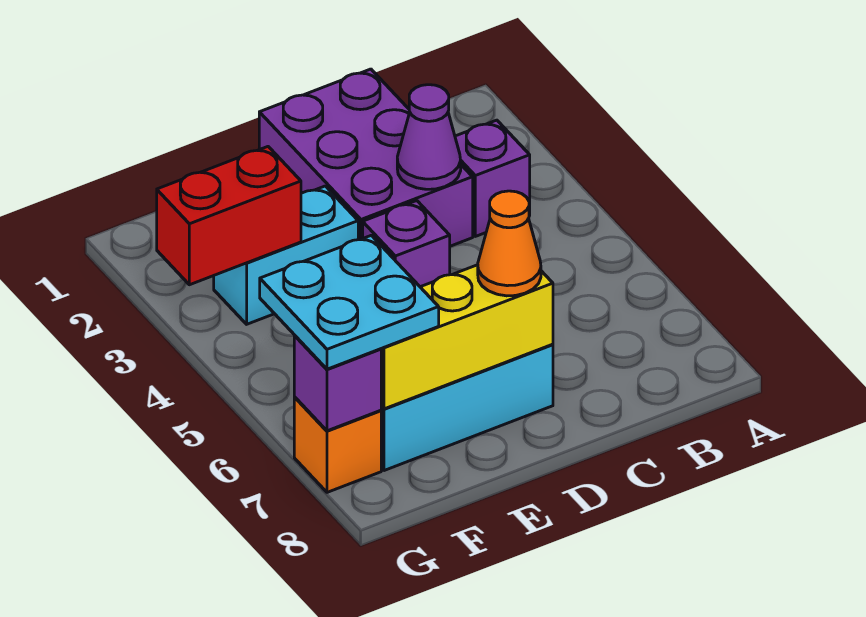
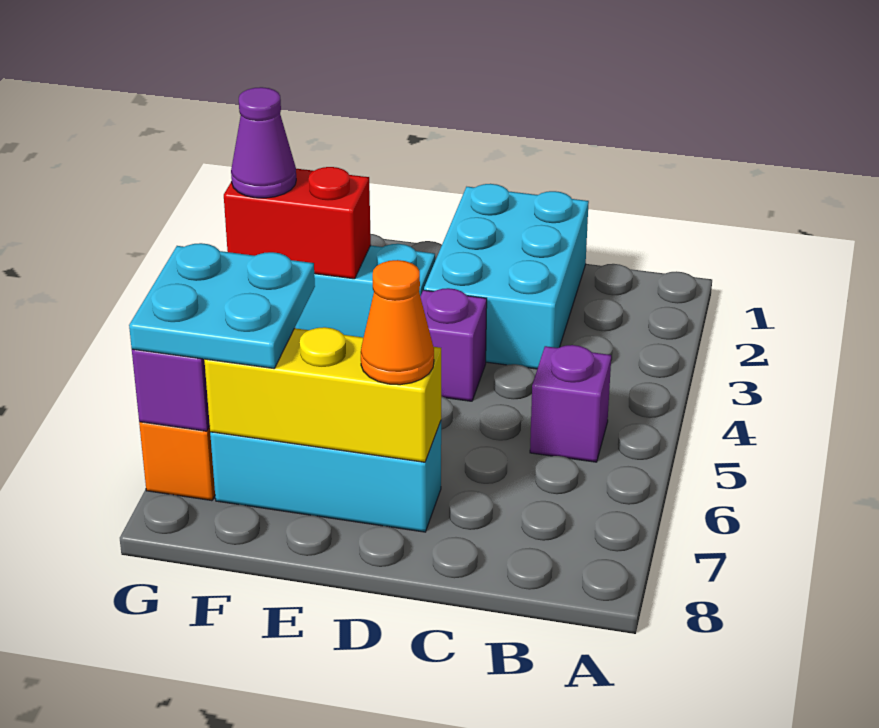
purple 1x1 brick [455,120,530,236] -> purple 1x1 brick moved to [530,345,611,462]
purple 2x3 brick [259,69,473,246] -> cyan 2x3 brick [424,184,589,369]
purple 1x1 cone [397,85,461,189] -> purple 1x1 cone moved to [231,87,296,198]

